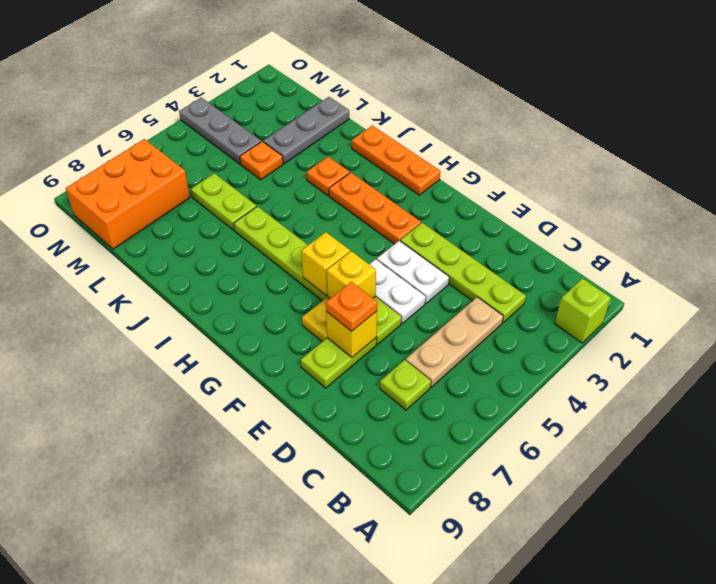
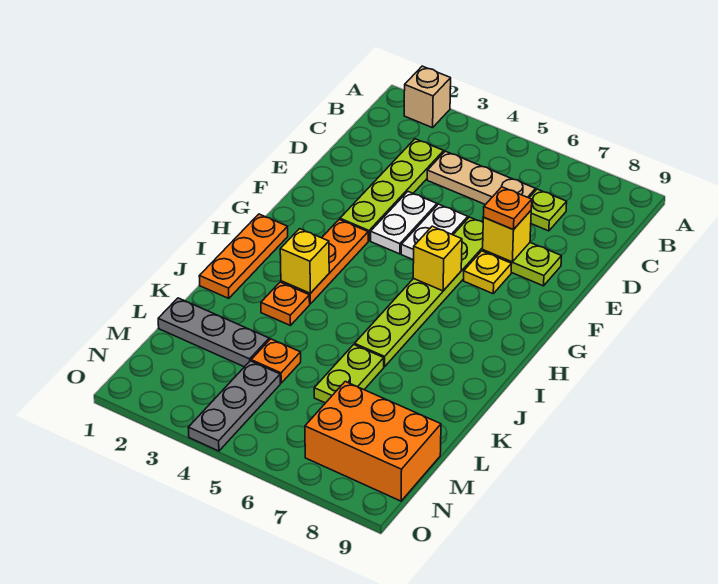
lime 1x1 brick [555,278,611,343] -> tan 1x1 brick [404,66,451,128]
yellow 1x1 brick [327,251,376,298] -> yellow 1x1 brick moved to [280,229,329,293]

